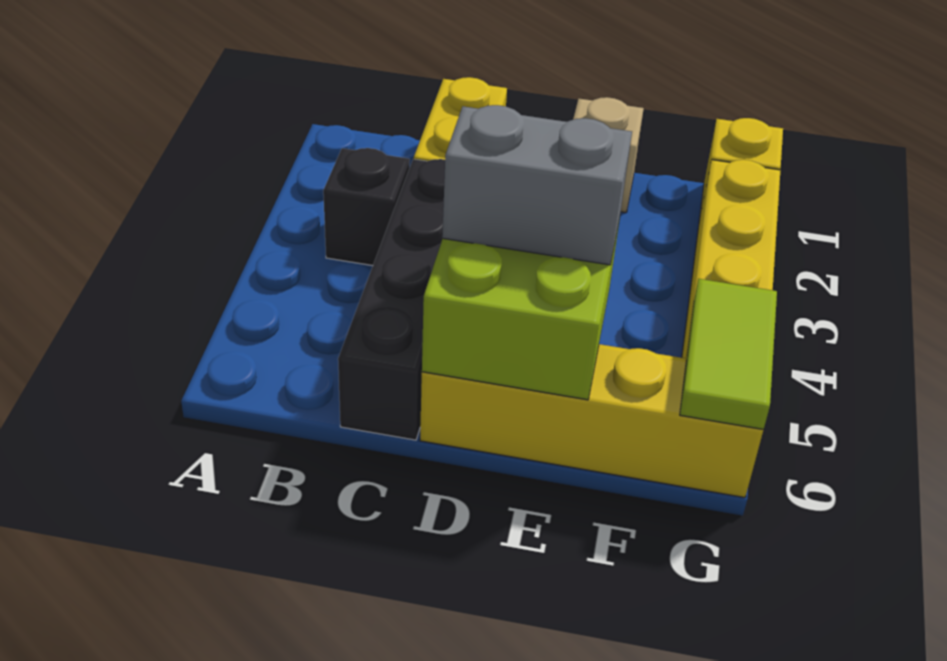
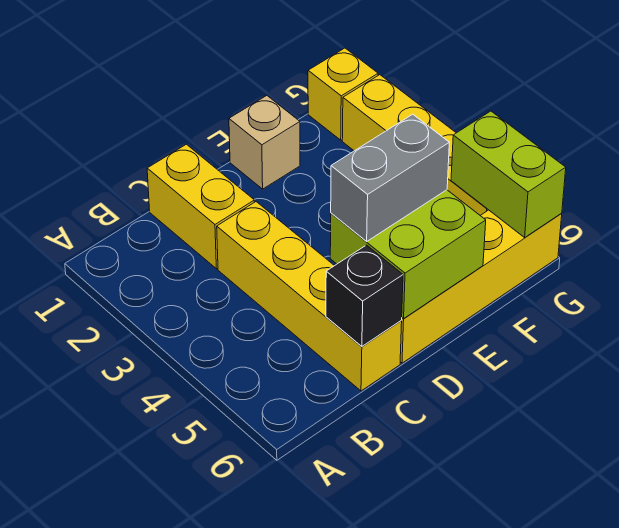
black 1x1 brick [323,148,410,266] -> black 1x1 brick moved to [326,245,403,346]
black 1x4 brick [338,159,445,440] -> yellow 1x4 brick [217,202,402,391]
lime 1x2 tile [680,279,777,430] -> lime 1x2 brick [451,111,566,237]

